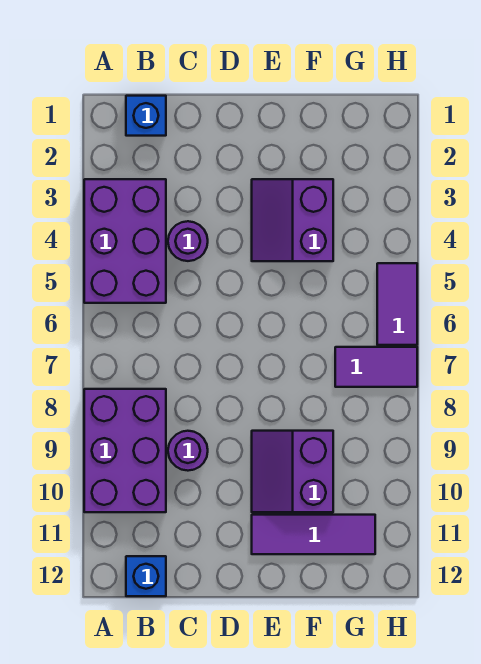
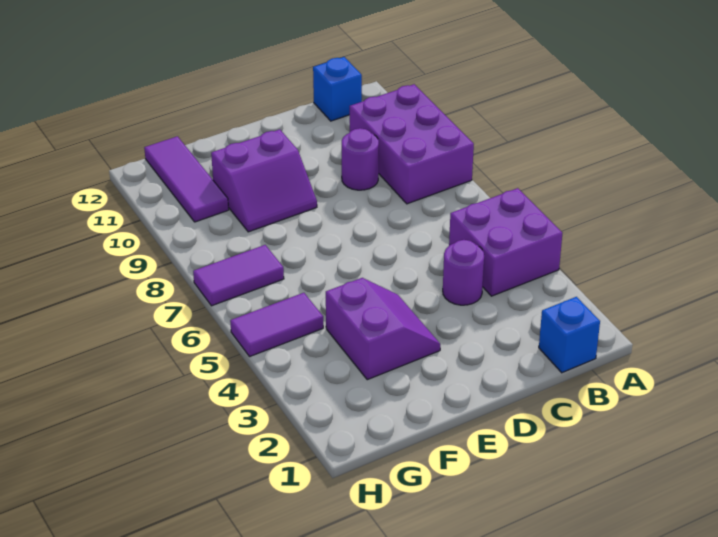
purple 2x3 brick [84,179,166,303] -> purple 2x2 brick [449,188,562,296]
purple 2x2 slope [252,431,333,512] -> purple 2x2 slope turned to [211,129,317,232]
purple 1x3 tile [252,515,375,554] -> purple 1x3 tile turned to [144,136,229,222]
purple 1x2 tile [377,263,417,345] -> purple 1x2 tile turned to [230,293,323,357]

